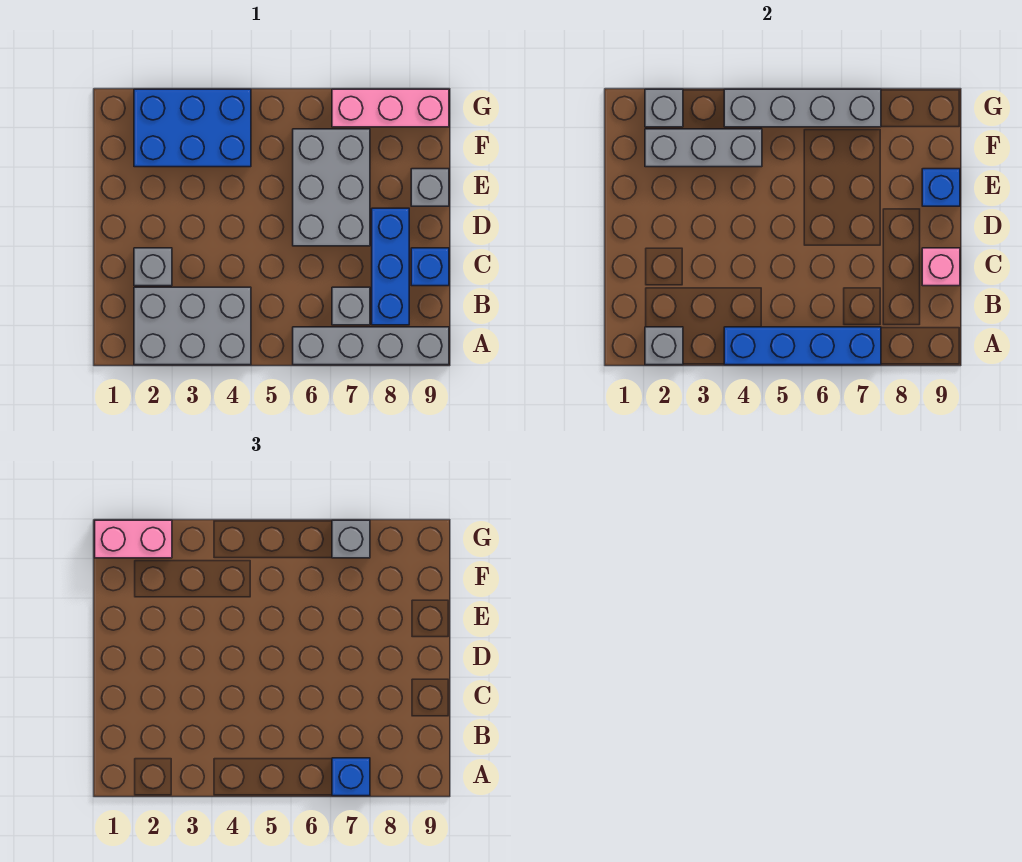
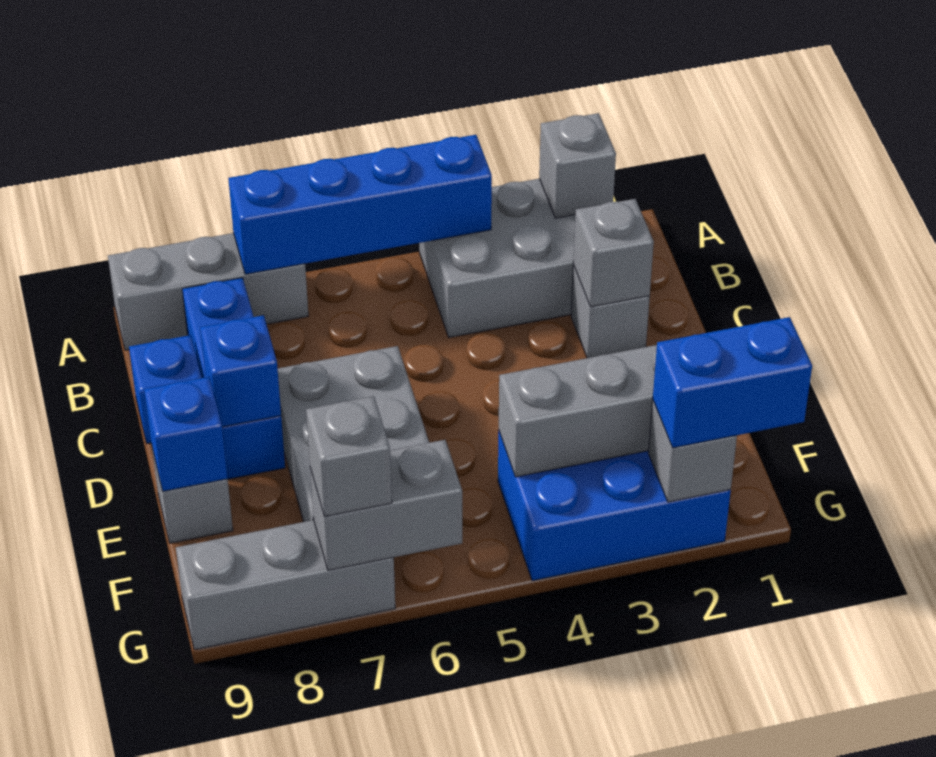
grey 1x4 brick [293,327,449,365] -> grey 1x3 brick [108,233,308,350]
blue 1x1 brick [332,758,370,796] -> blue 1x1 brick moved to [200,315,281,427]
grey 1x1 brick [332,287,370,325] -> grey 1x1 brick moved to [573,199,654,307]
pink 1x1 brick [922,248,960,286] -> none
pink 1x2 brick [95,520,172,558] -> blue 1x2 brick [653,317,812,448]
grey 1x4 brick [724,89,881,127] -> grey 1x2 brick [310,440,462,570]
pink 1x3 brick [332,89,449,127] -> grey 1x3 brick [176,520,395,650]

